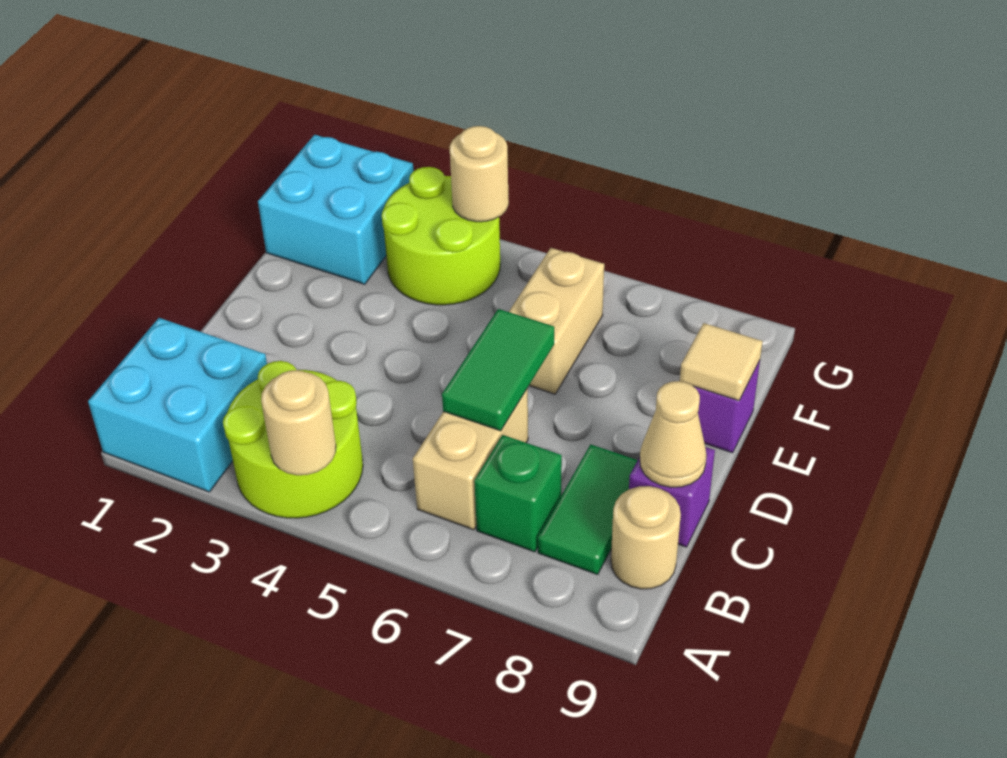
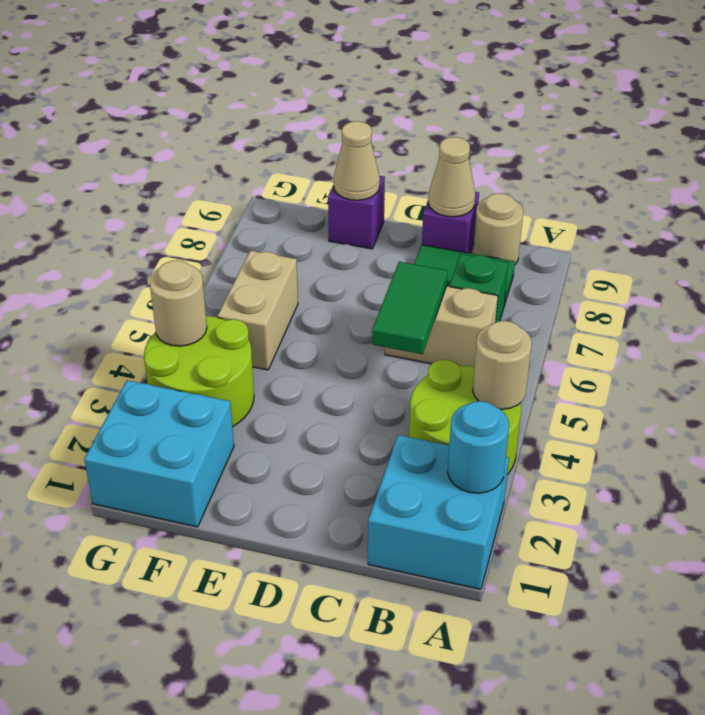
none -> cyan 1x1 round brick [448,401,509,493]
green 1x2 tile [442,309,554,431] -> green 1x2 tile turned to [372,262,448,354]
tan 1x2 brick [509,248,604,394] -> tan 1x2 brick turned to [217,251,298,370]
tan 1x1 tile [680,323,763,401] -> tan 1x1 cone [334,121,380,200]

